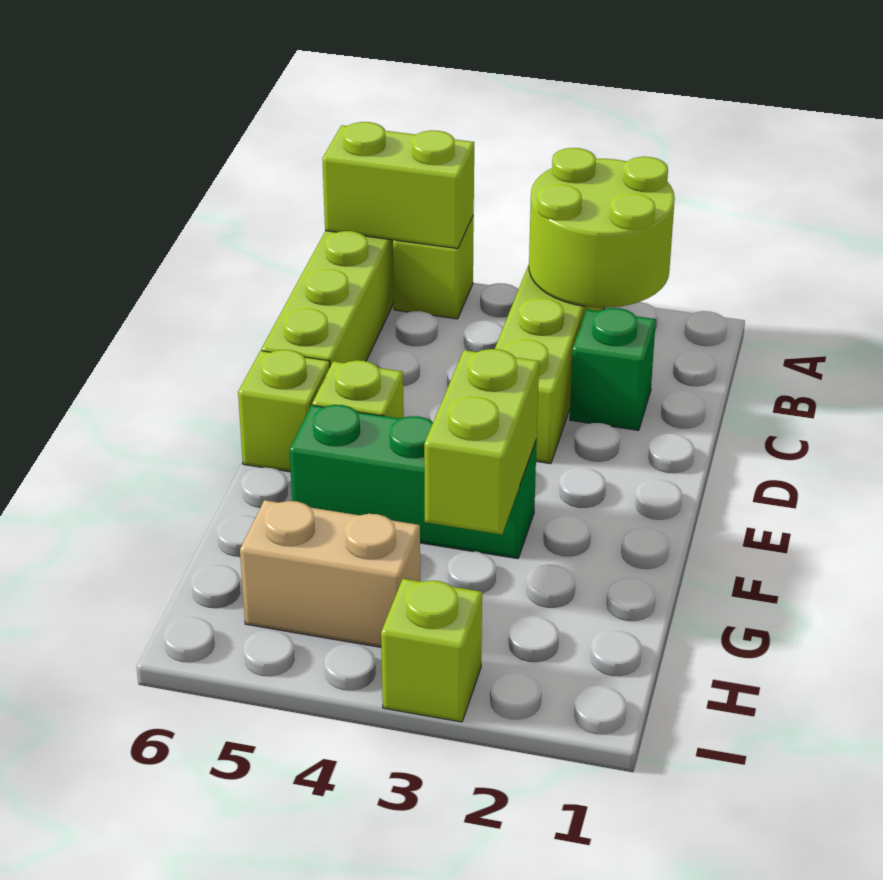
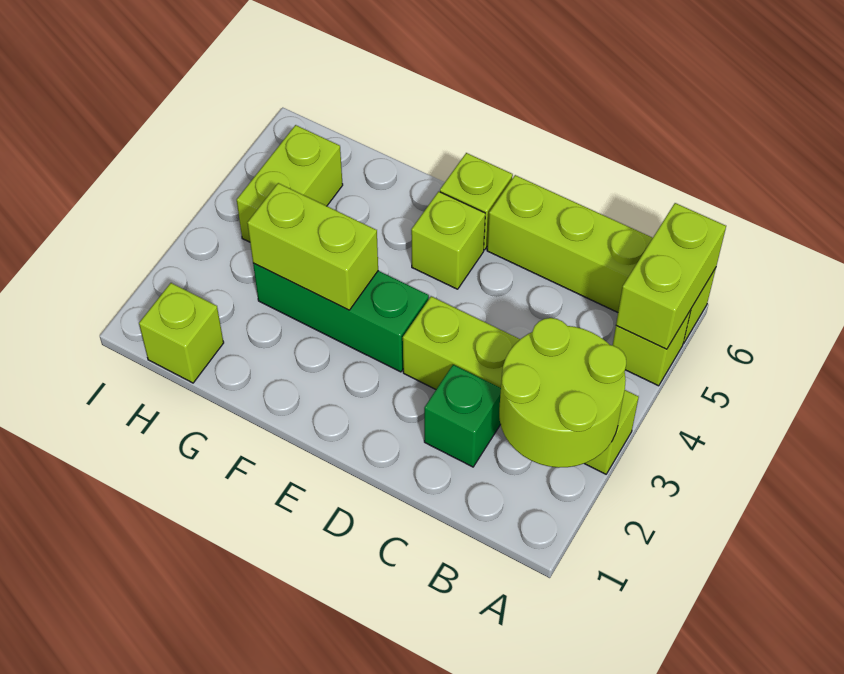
green 1x3 brick [289,405,537,559] -> green 1x3 brick turned to [253,263,429,372]
tan 1x2 brick [240,500,420,647] -> lime 1x2 brick [237,125,343,242]
lime 1x1 brick [381,579,482,722] -> lime 1x1 brick moved to [139,283,224,383]

